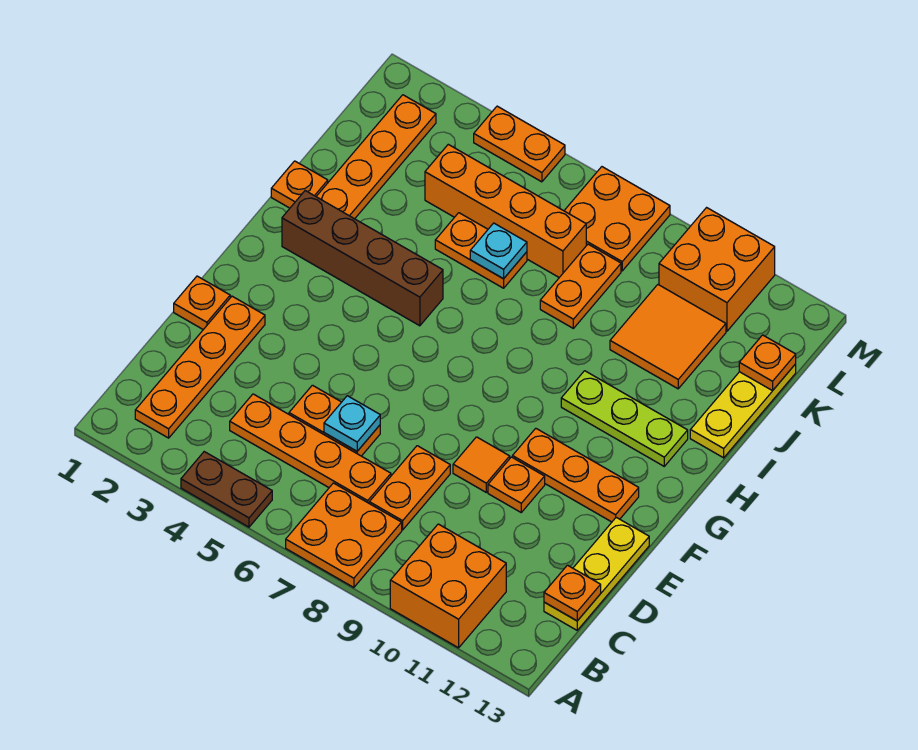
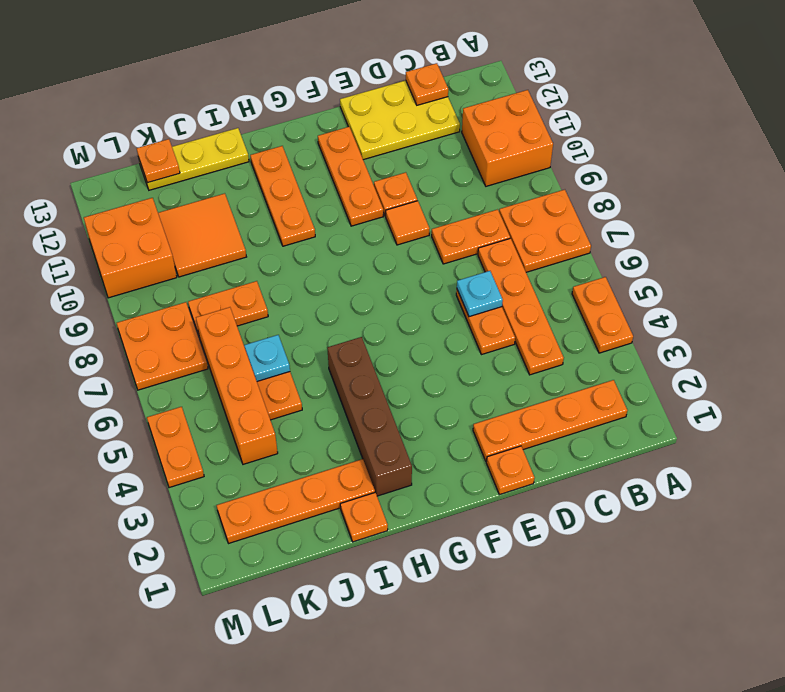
brown 1x2 plate [181,452,272,527] -> orange 1x2 plate [572,277,633,353]
yellow 1x3 plate [544,517,649,630] -> yellow 2x3 plate [340,80,460,160]
lime 1x3 plate [561,371,688,466] -> orange 1x3 plate [250,146,315,246]

